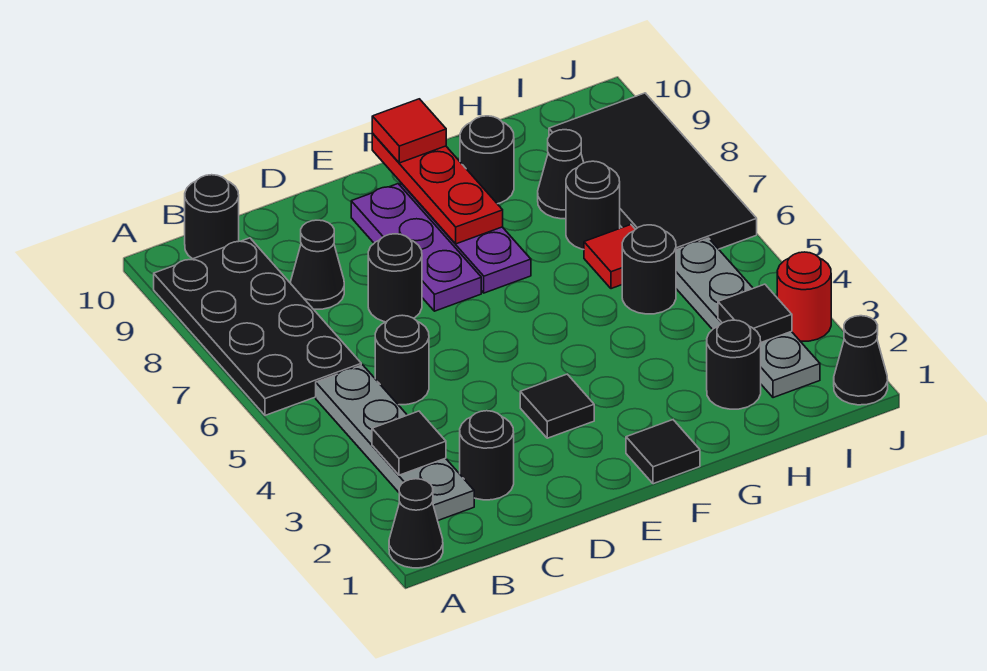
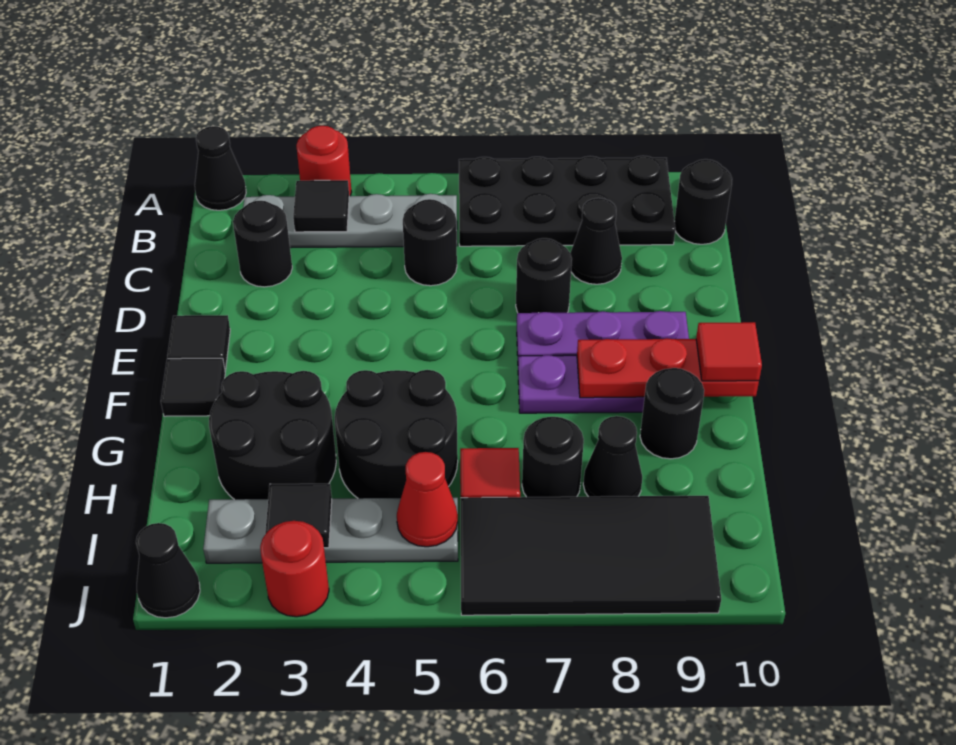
none -> red 1x1 round brick [296,126,351,196]
black 1x1 tile [520,374,594,438] -> black 1x1 tile moved to [167,315,230,371]
black 1x1 round brick [707,320,761,409] -> black 2x2 round brick [209,371,336,500]
black 1x1 round brick [622,225,676,314] -> black 2x2 round brick [335,370,458,499]
none -> red 1x1 cone [397,452,458,547]

